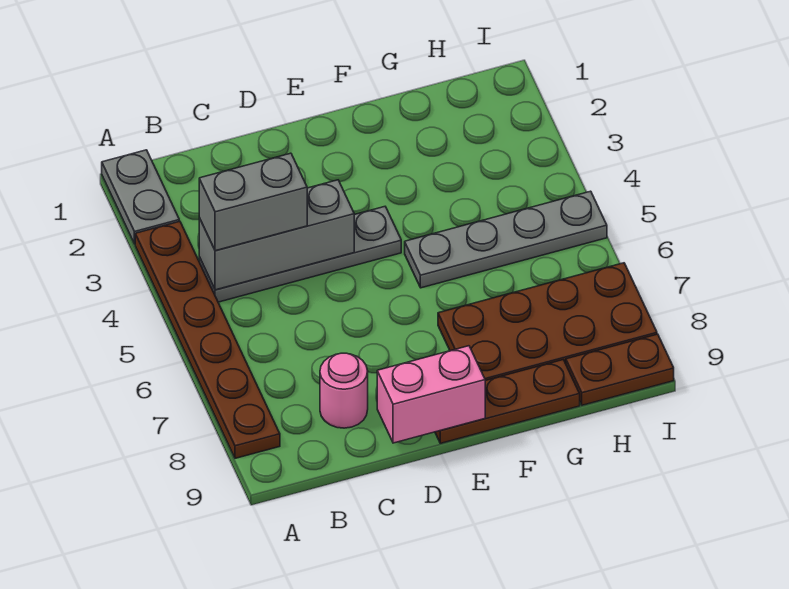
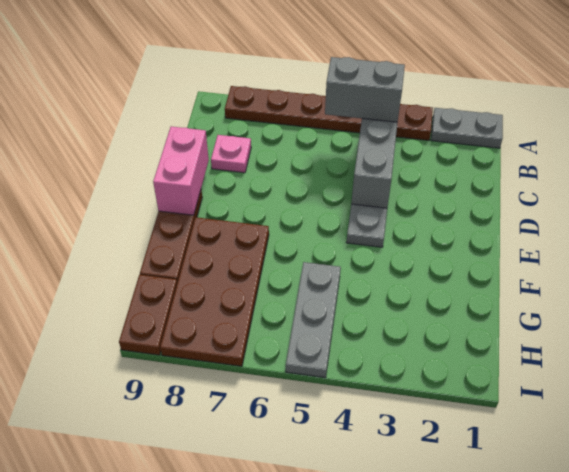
grey 1x2 brick [199,153,307,251] -> grey 1x2 brick turned to [325,57,405,122]
pink 1x1 round brick [320,353,368,428] -> pink 1x1 plate [211,135,251,173]
grey 1x4 plate [405,191,607,288] -> grey 1x3 plate [286,262,341,378]

